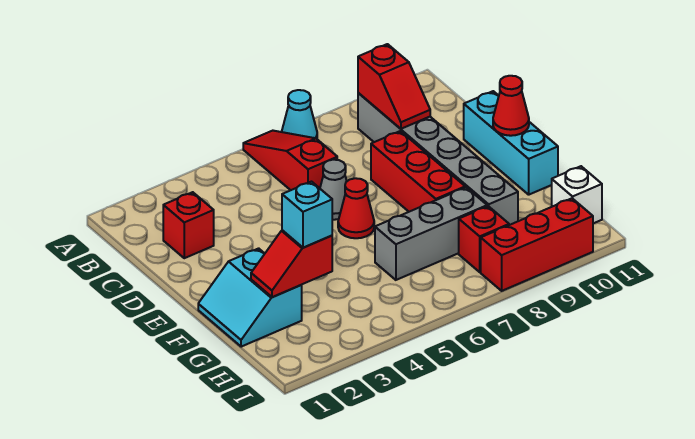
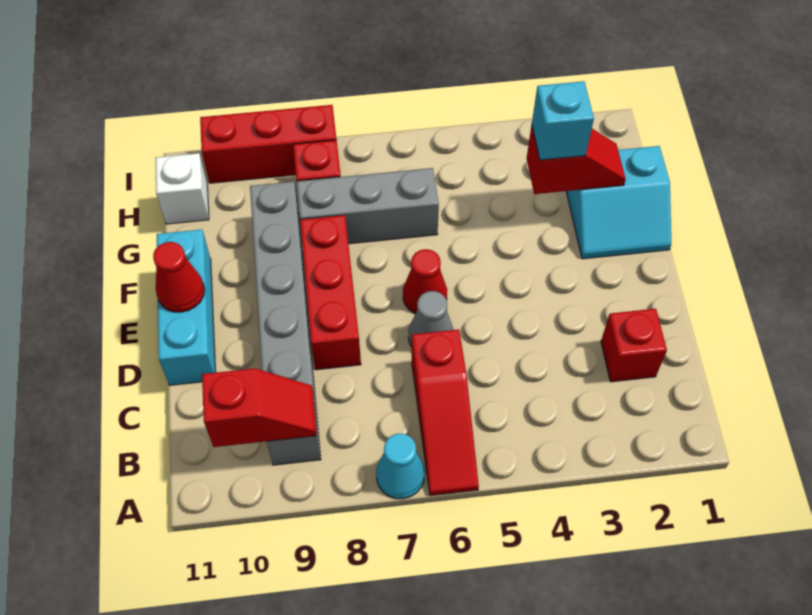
red 1x2 slope [358,44,430,129] -> red 1x2 slope turned to [202,368,317,447]
cyan 2x2 slope [198,248,302,347] -> cyan 2x2 slope turned to [566,146,671,259]

